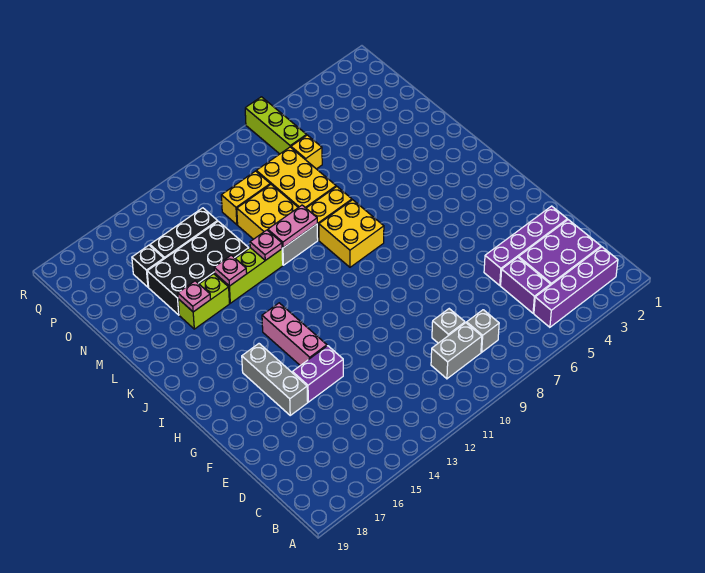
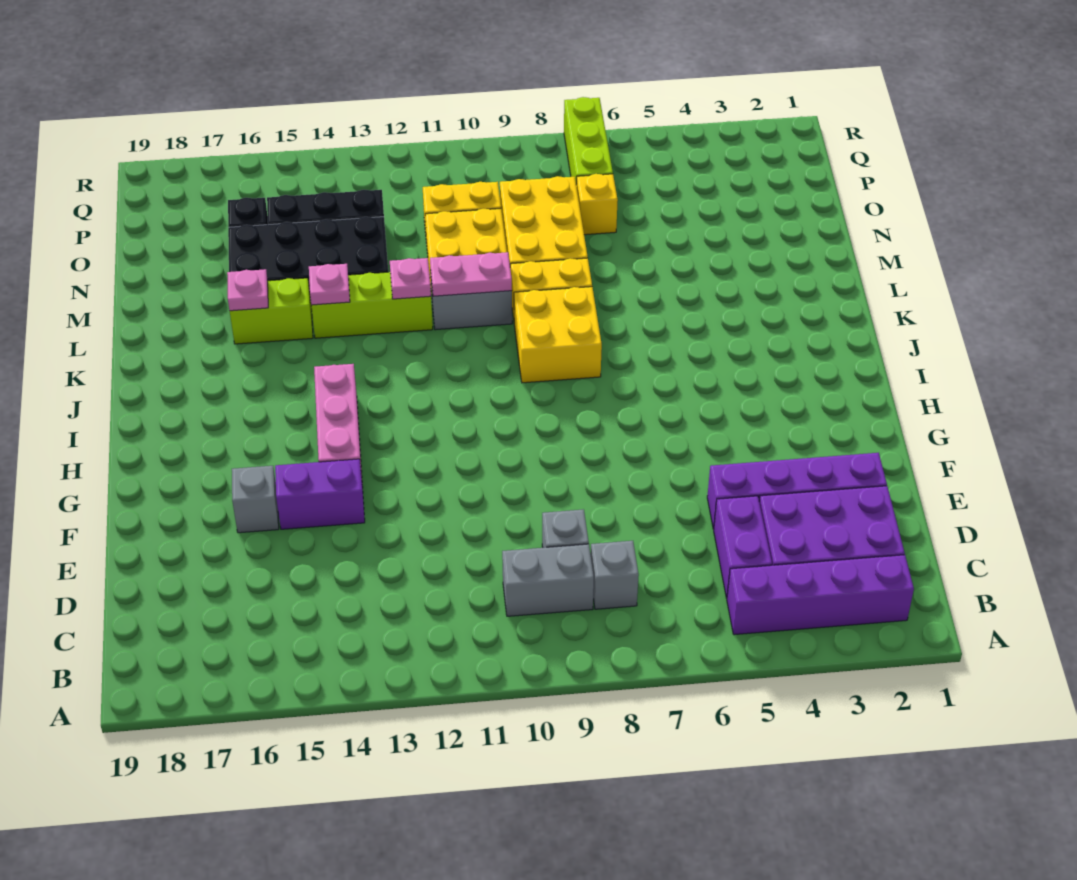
grey 1x3 brick [242,344,308,415] -> grey 1x1 brick [232,466,279,533]

